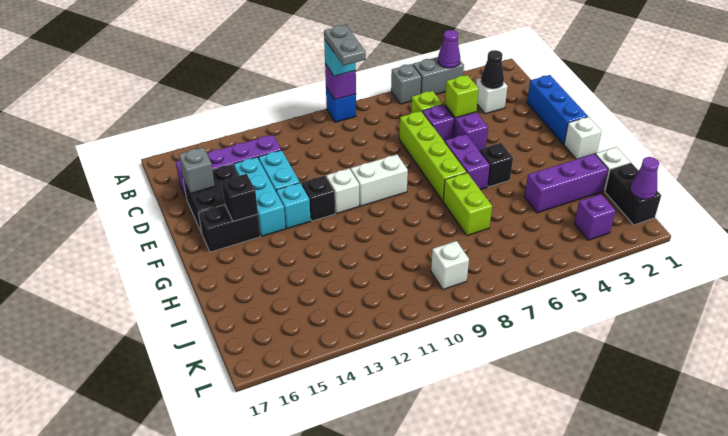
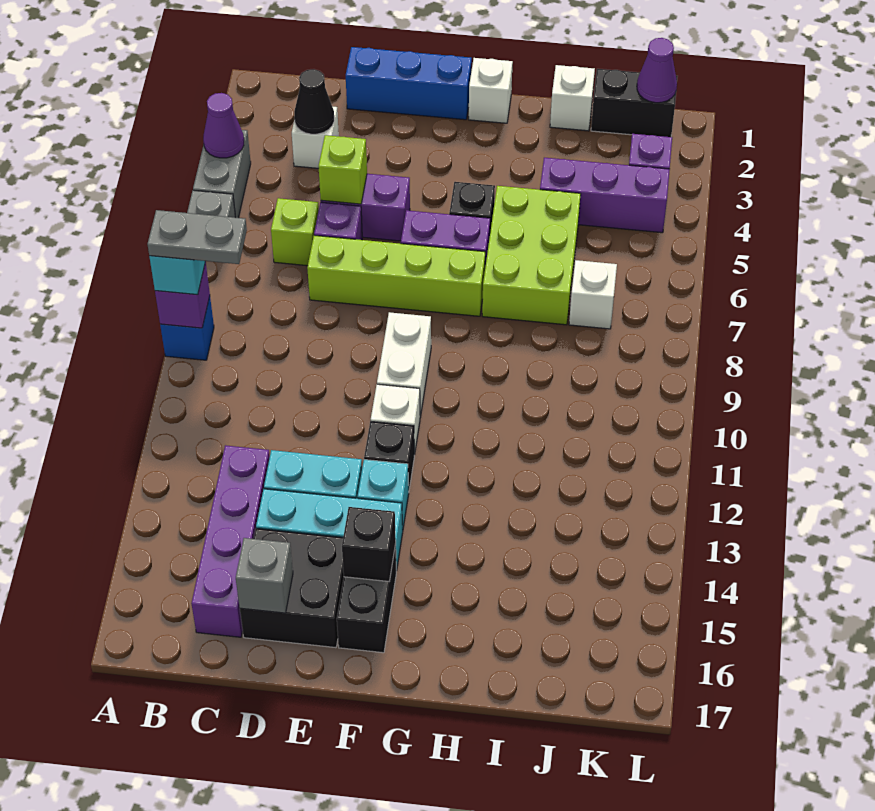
lime 1x2 brick [443,173,492,236] -> lime 2x3 brick [482,186,581,325]
purple 1x3 brick [524,154,608,213] -> purple 1x3 brick turned to [540,158,670,233]
white 1x1 brick [431,241,469,289] -> white 1x1 brick moved to [569,260,617,329]

